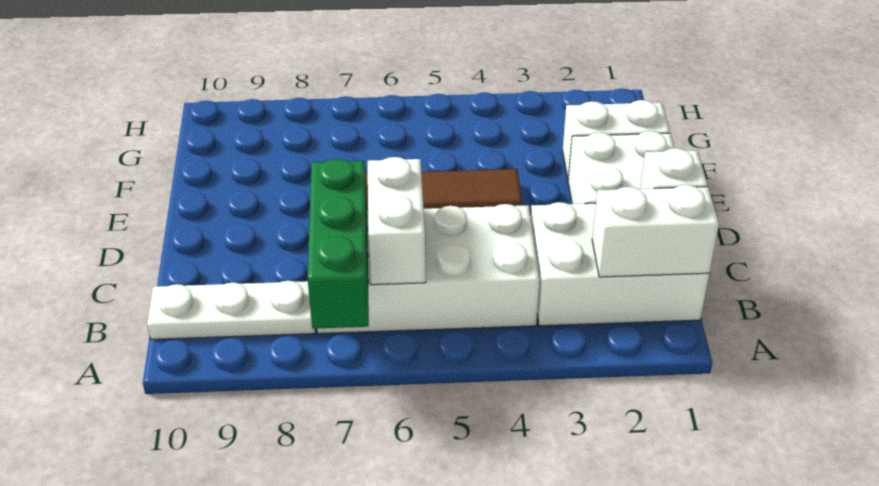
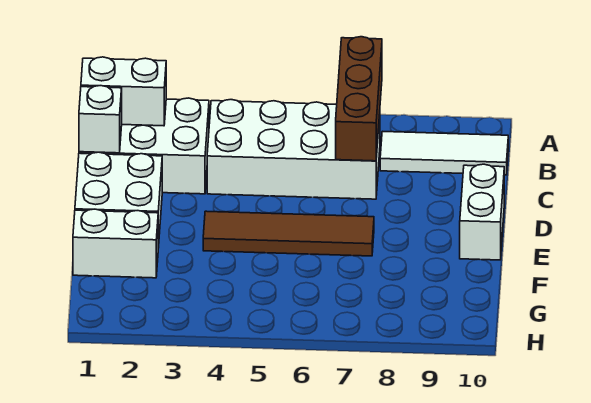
green 1x3 brick [308,159,369,329] -> brown 1x3 brick [336,37,382,161]
white 1x2 brick [368,157,426,285] -> white 1x2 brick moved to [460,164,504,260]
white 1x3 plate [147,281,315,339] -> white 1x3 tile [380,131,508,175]

